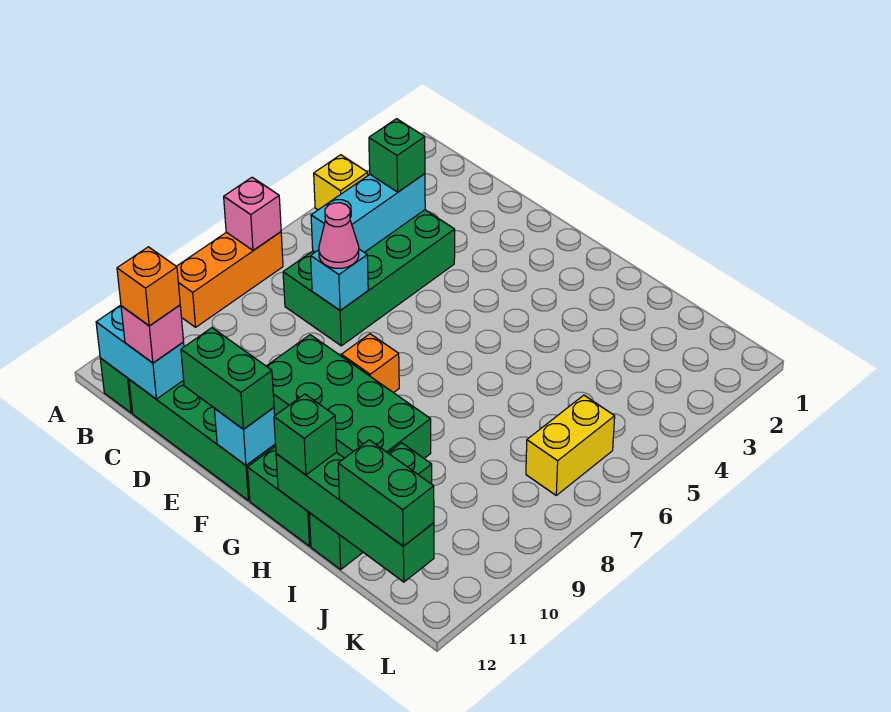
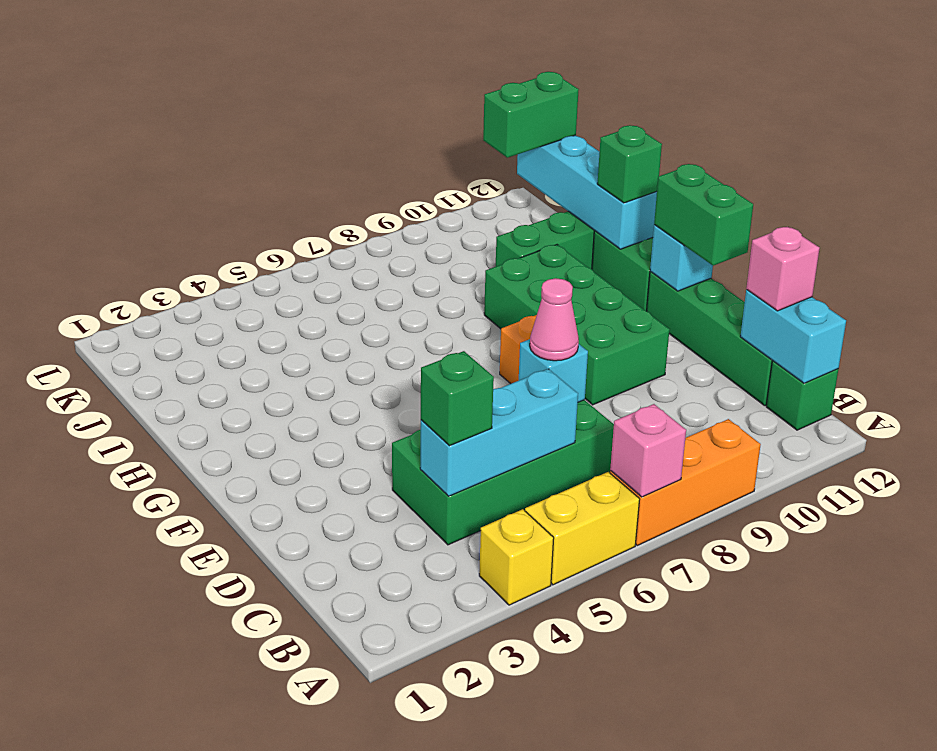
orange 1x1 brick [117,247,180,326] -> none
green 1x4 brick [276,452,434,582] -> cyan 1x4 brick [517,135,657,249]
green 1x2 brick [338,440,434,546] -> green 1x2 brick turned to [483,72,579,158]
yellow 1x2 brick [526,395,615,495] -> yellow 1x2 brick moved to [525,472,640,585]

